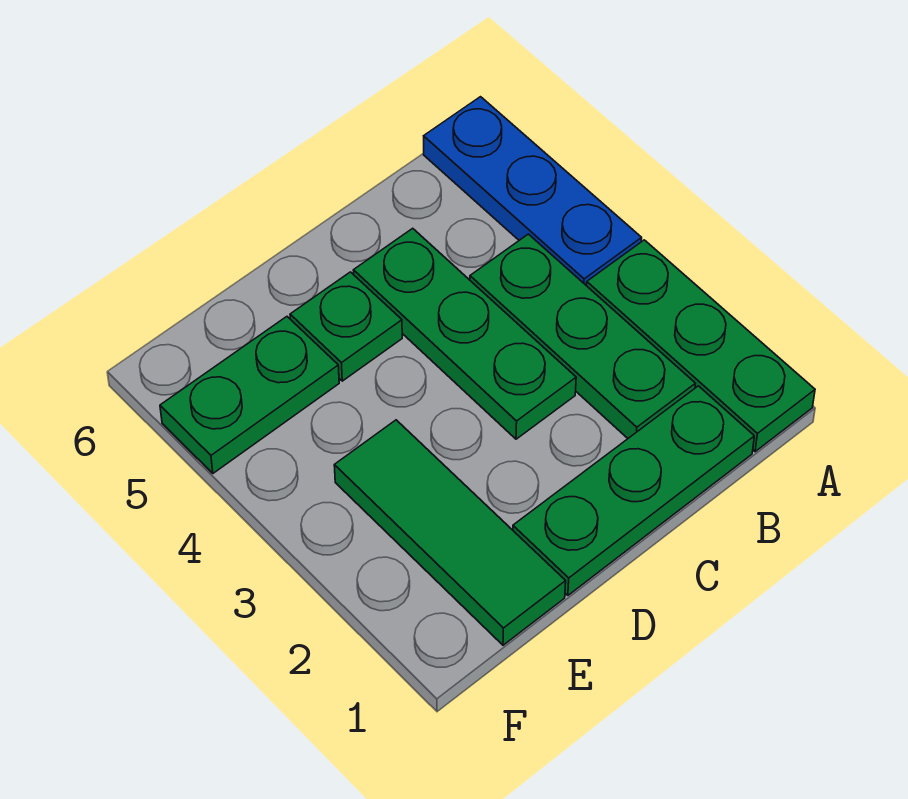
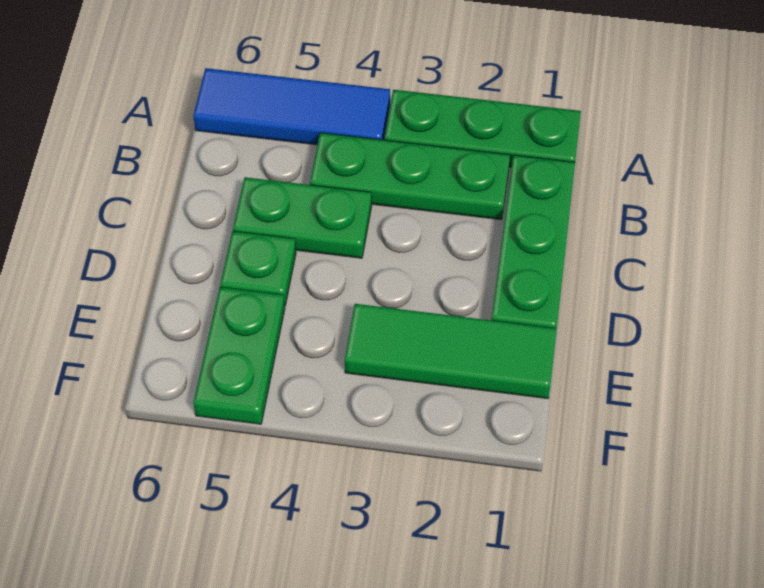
blue 1x3 plate [424,97,642,286] -> blue 1x3 tile [193,68,390,145]
green 1x3 plate [353,228,576,439] -> green 1x2 plate [233,177,372,258]

